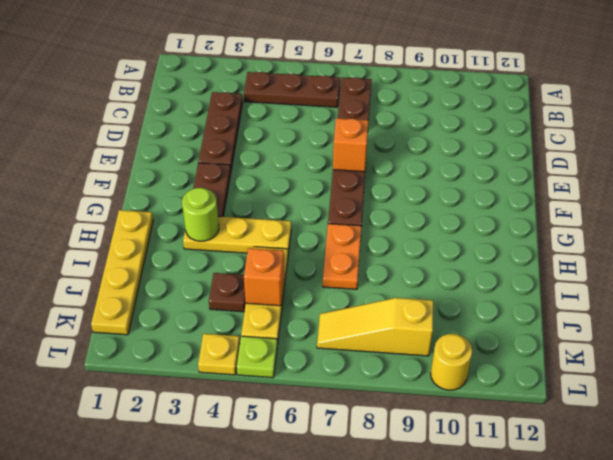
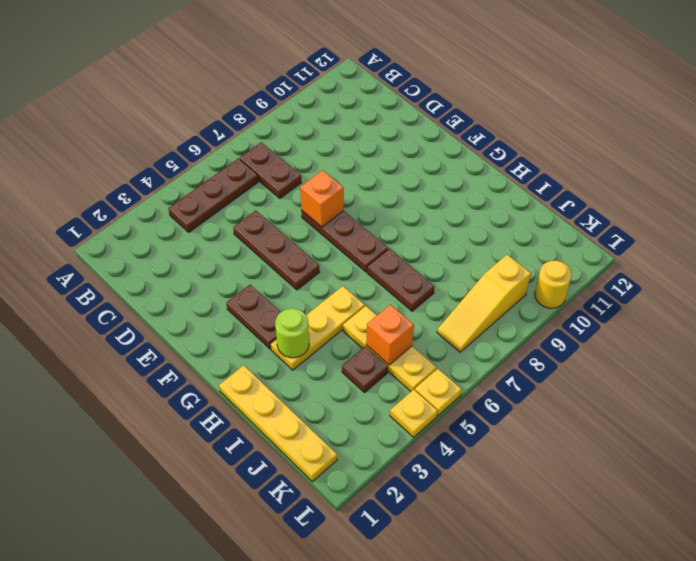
brown 1x3 plate [199,92,243,170] -> brown 1x3 plate moved to [233,211,320,290]
orange 1x2 plate [323,224,361,289] -> brown 1x2 plate [367,249,434,311]
lime 1x1 plate [237,336,277,378] -> yellow 1x1 plate [415,369,462,415]

